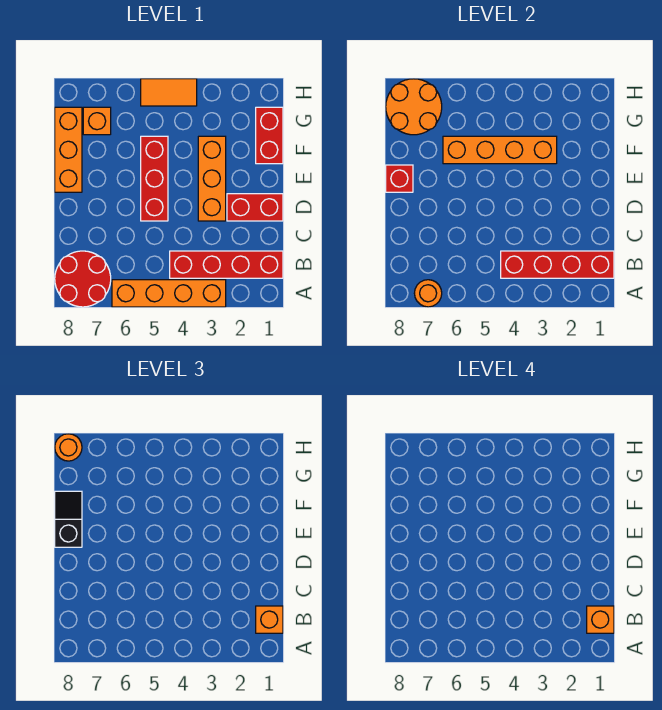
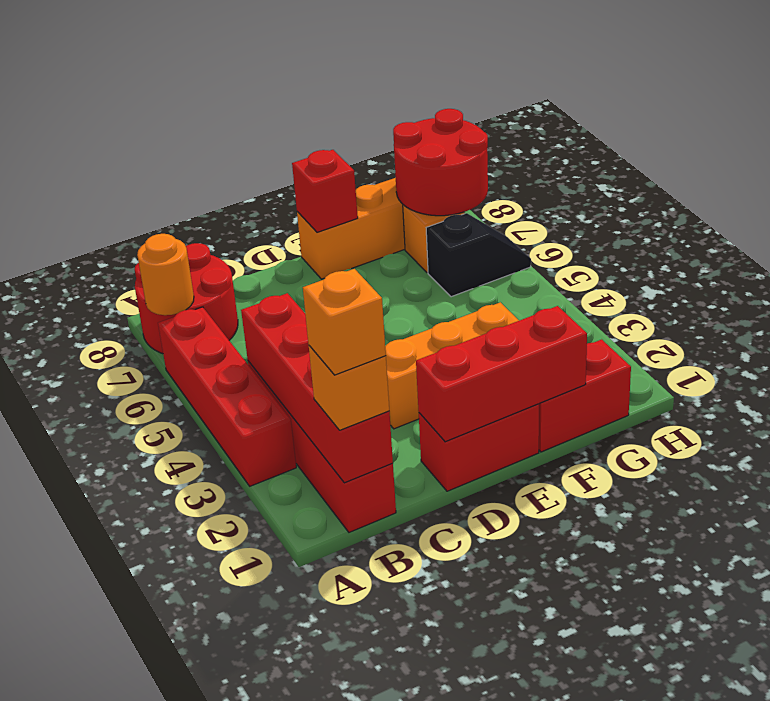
orange 1x4 brick [112,280,226,307] -> red 1x4 brick [158,307,296,486]
red 1x2 brick [227,194,283,221] -> red 1x2 brick turned to [419,404,539,491]
red 1x3 brick [141,136,168,221] -> red 1x3 brick moved to [416,306,587,442]
black 1x2 slope [55,491,82,547] -> black 1x2 slope moved to [426,213,531,297]
orange 1x4 brick [443,136,557,164] -> none
orange 2x2 round brick [386,79,442,135] -> red 2x2 round brick [393,109,488,216]
orange 1x2 tile [141,79,197,106] -> none
orange 1x1 round brick [55,434,82,461] -> none

